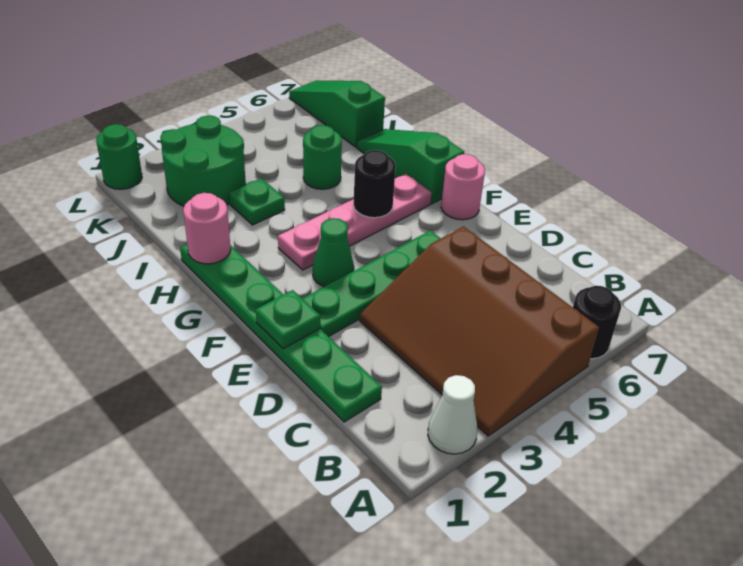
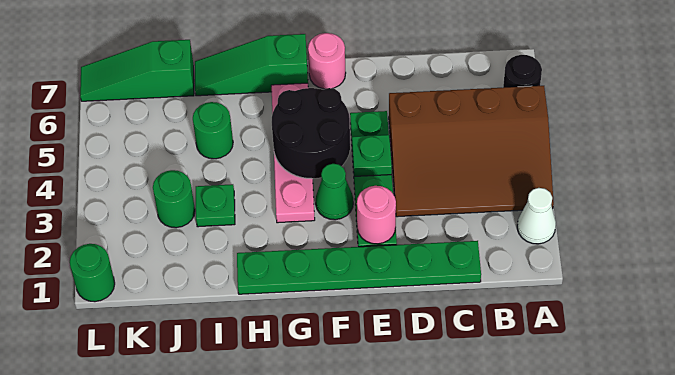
green 1x1 plate [256,290,320,349] -> green 1x1 plate moved to [352,135,392,176]
black 1x1 round brick [354,150,396,218] -> black 2x2 round brick [272,88,350,179]
pink 1x1 round brick [183,193,231,264] -> pink 1x1 round brick moved to [357,186,396,244]
green 2x2 round brick [160,115,246,206] -> green 1x1 round brick [153,170,195,228]

